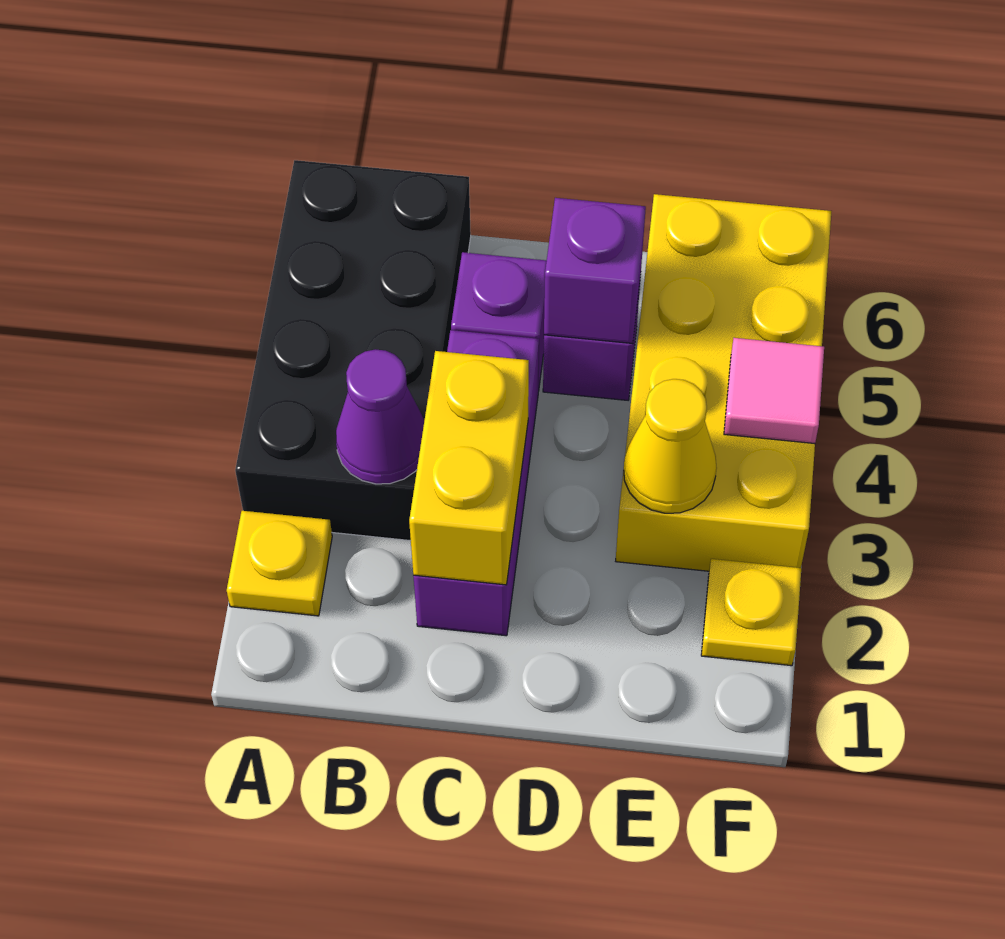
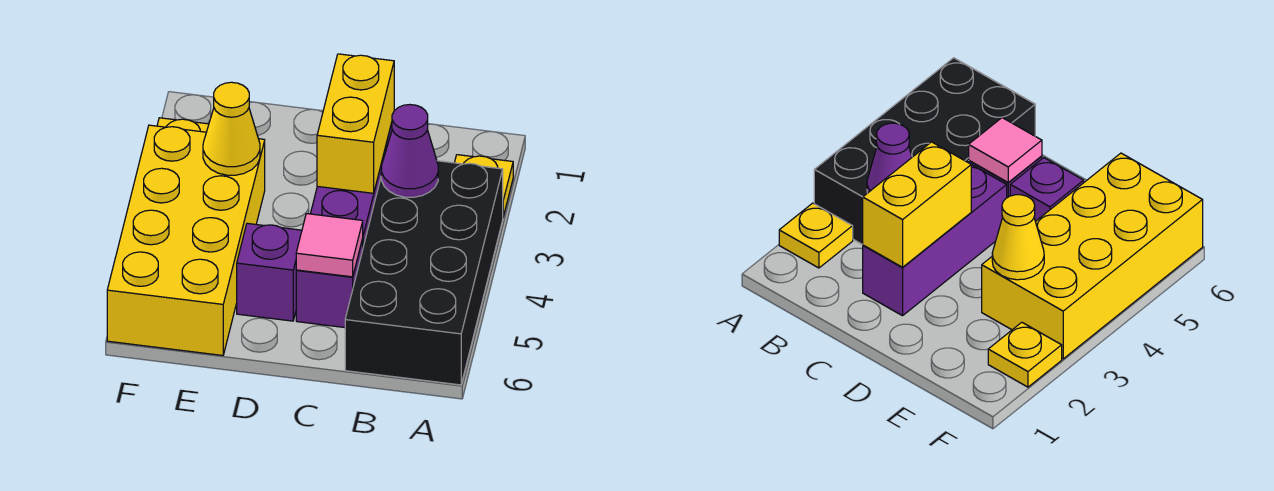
purple 1x1 brick [544,198,646,343] -> none
pink 1x1 tile [724,338,824,444] -> pink 1x1 tile moved to [296,214,363,277]

